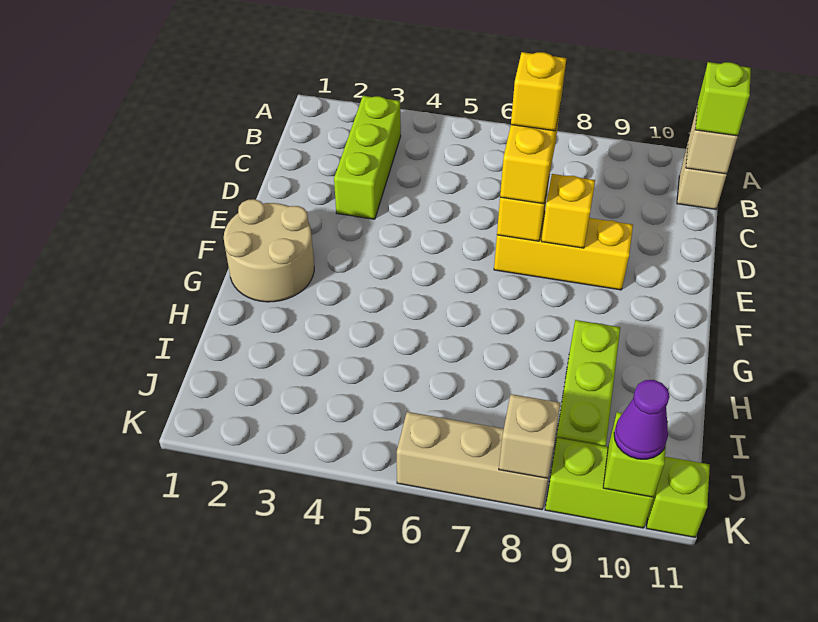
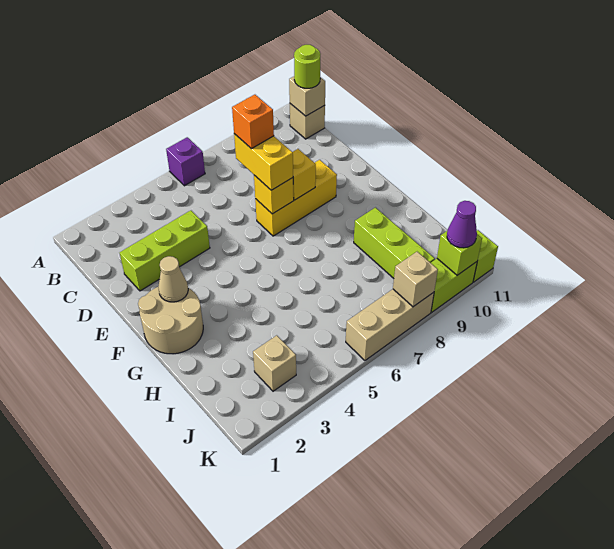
none -> purple 1x1 brick [166,137,205,186]
lime 1x3 brick [334,96,401,219] -> lime 1x3 brick turned to [120,210,210,291]
lime 1x1 brick [695,62,751,136] -> lime 1x1 round brick [294,45,320,88]
yellow 1x1 brick [511,52,567,131] -> orange 1x1 brick [232,95,274,149]
none -> tan 1x1 cone [158,256,188,302]
none -> tan 1x1 brick [253,335,296,391]

